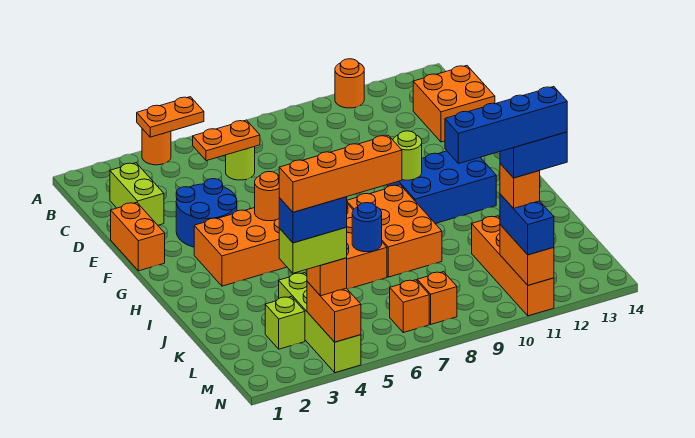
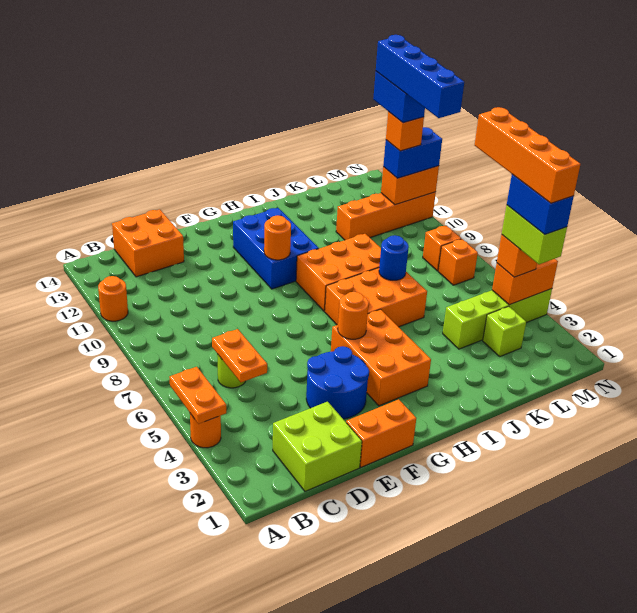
lime 1x2 brick [110,163,164,225] -> lime 2x2 brick [273,402,362,491]
lime 1x1 round brick [393,131,422,180] -> orange 1x1 round brick [264,215,291,260]

